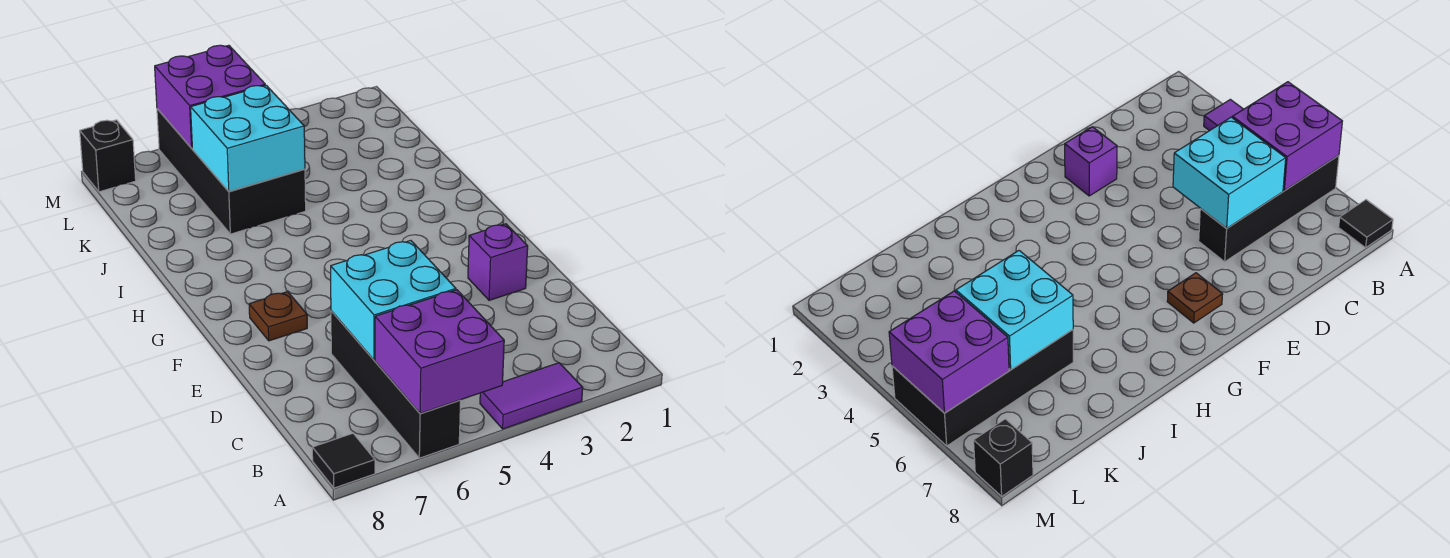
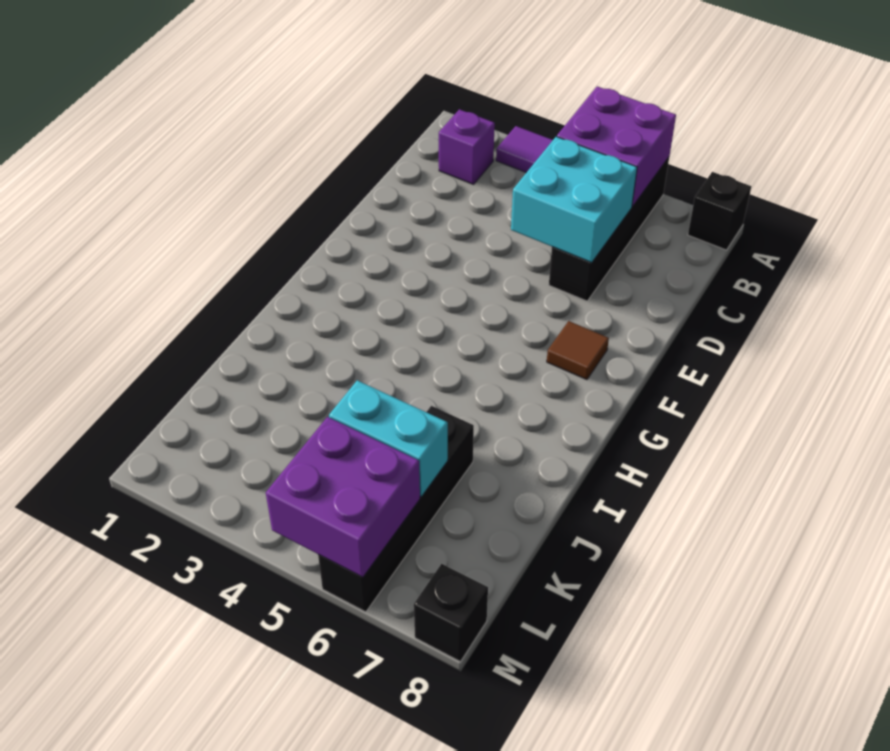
black 1x1 tile [312,433,375,488] -> black 1x1 brick [688,172,751,250]
purple 1x1 brick [468,224,528,300] -> purple 1x1 brick moved to [439,109,495,184]
brown 1x1 plate [249,292,307,341] -> brown 1x1 tile [547,321,609,380]
black 2x4 brick [157,109,306,234] -> black 1x4 brick [318,406,474,612]
cyan 2x2 brick [191,85,305,191] -> cyan 1x2 brick [329,380,448,497]

